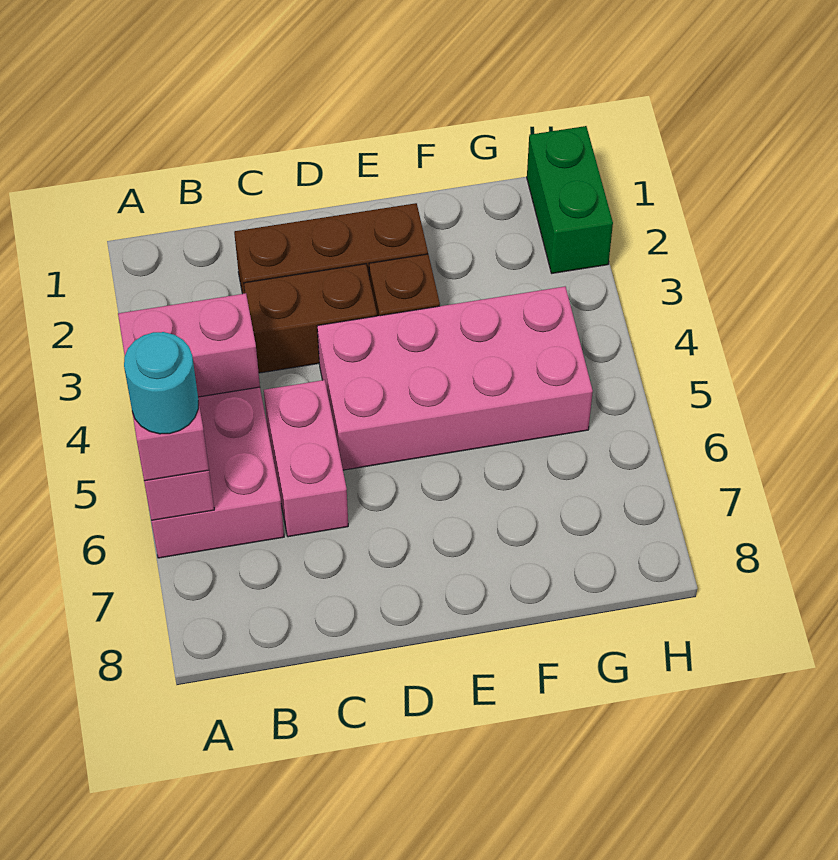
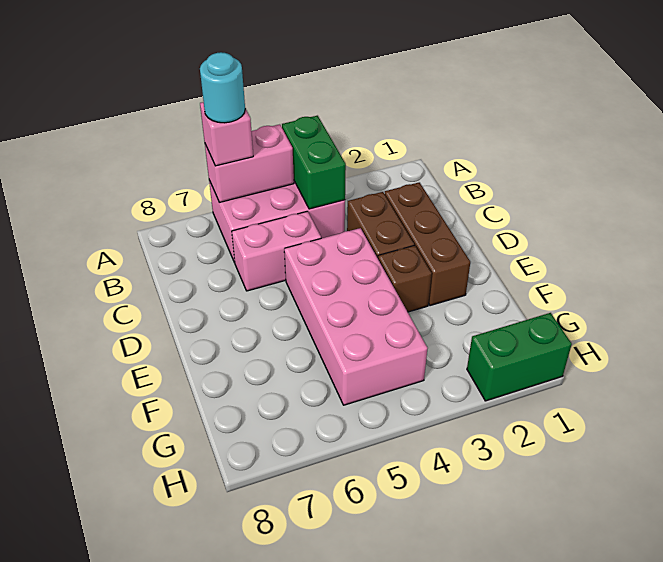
pink 1x2 brick [118,293,260,397] -> green 1x2 brick [282,116,346,209]

